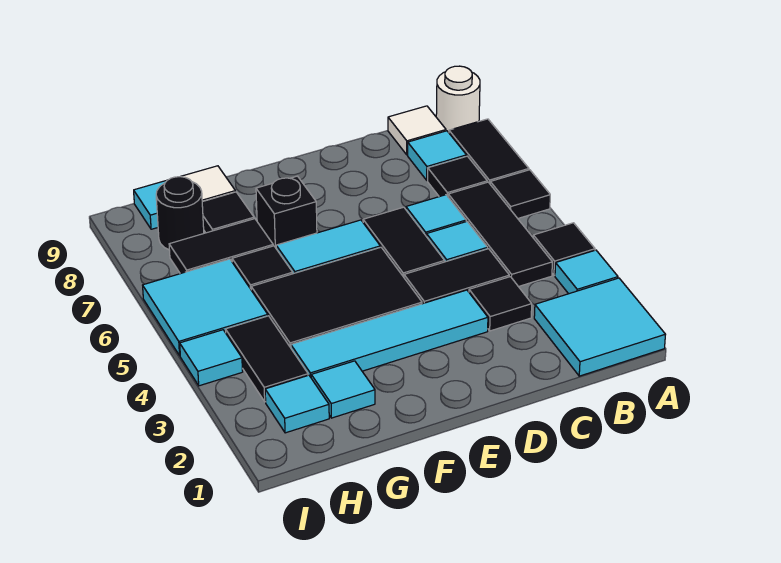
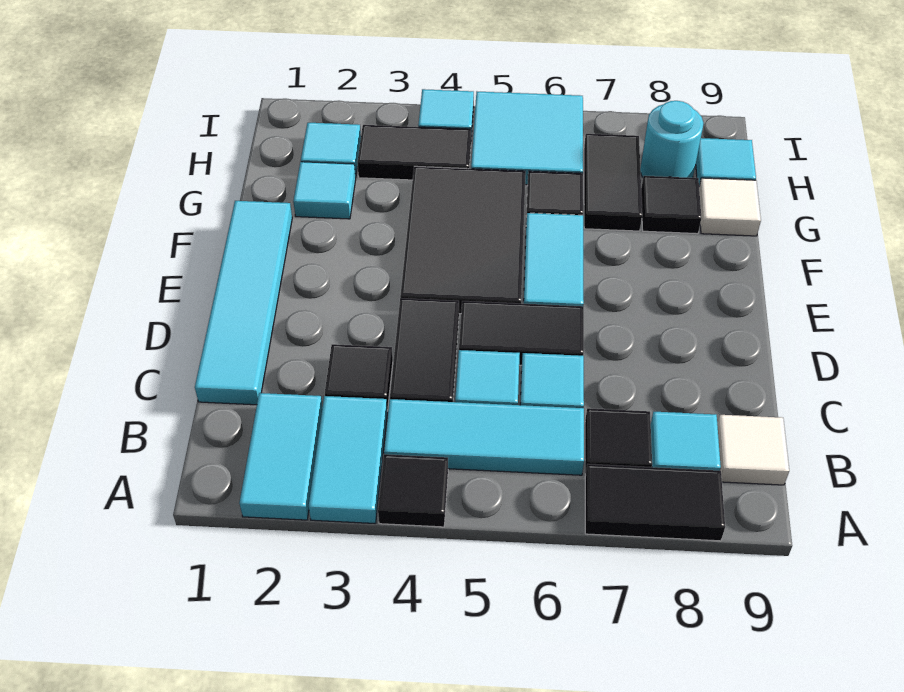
cyan 2x2 tile [534,278,666,376] -> cyan 1x2 tile [239,393,323,520]
cyan 1x1 tile [555,250,618,294] -> cyan 1x2 tile [309,396,387,523]
black 1x1 tile [490,170,550,218] -> none
white 1x1 round brick [436,66,480,133] -> none
black 1x3 tile [448,182,552,287] -> cyan 1x3 tile [384,399,584,475]
cyan 1x4 tile [291,290,488,377] -> cyan 1x4 tile moved to [195,201,292,405]
black 1x1 brick [256,176,317,248] -> none
black 1x1 round brick [156,177,204,250] -> cyan 1x1 round brick [640,101,703,178]

